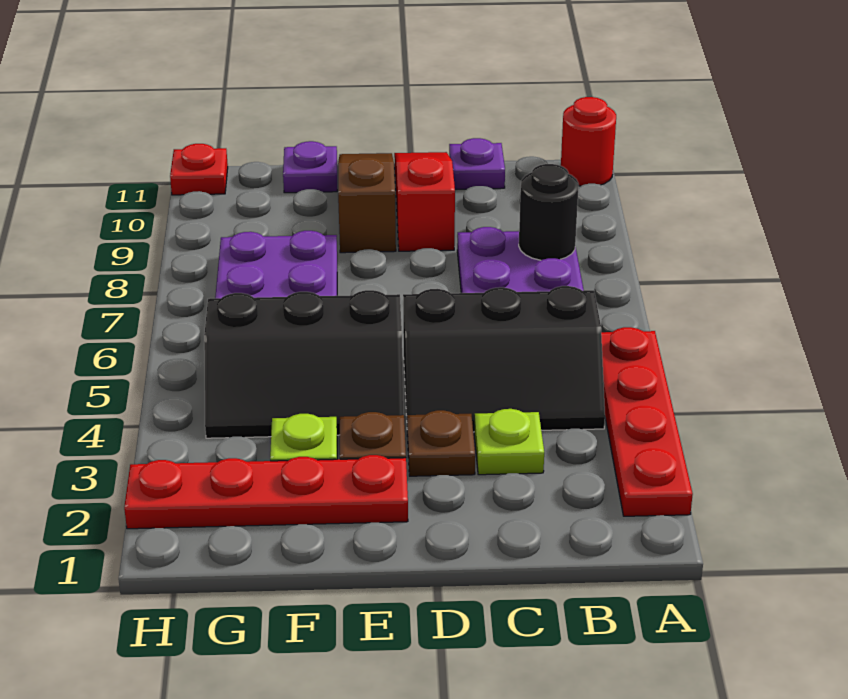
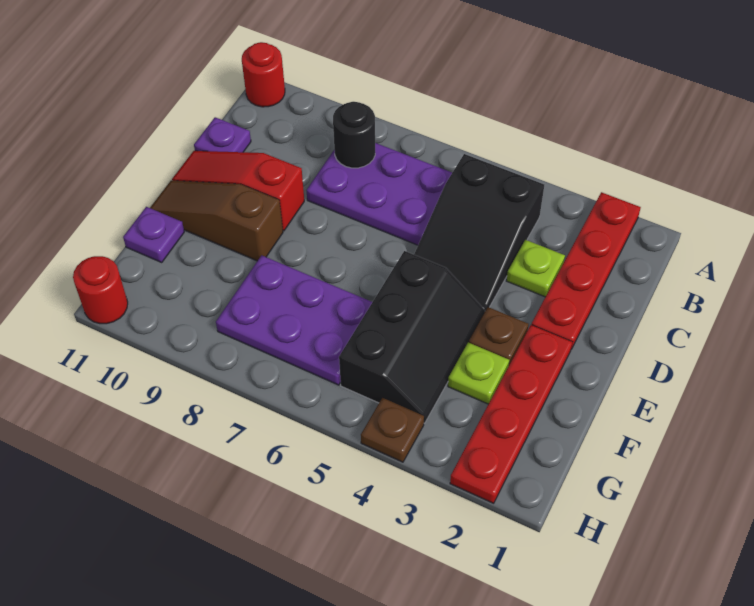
red 1x4 plate [601,327,693,516] -> red 1x4 plate turned to [531,192,641,349]
black 2x3 slope [403,286,605,432] -> black 2x3 slope turned to [414,154,544,311]
brown 1x1 plate [407,410,475,476] -> brown 1x1 plate moved to [361,398,424,462]
red 1x1 plate [170,144,228,195] -> red 1x1 round brick [73,256,128,324]

